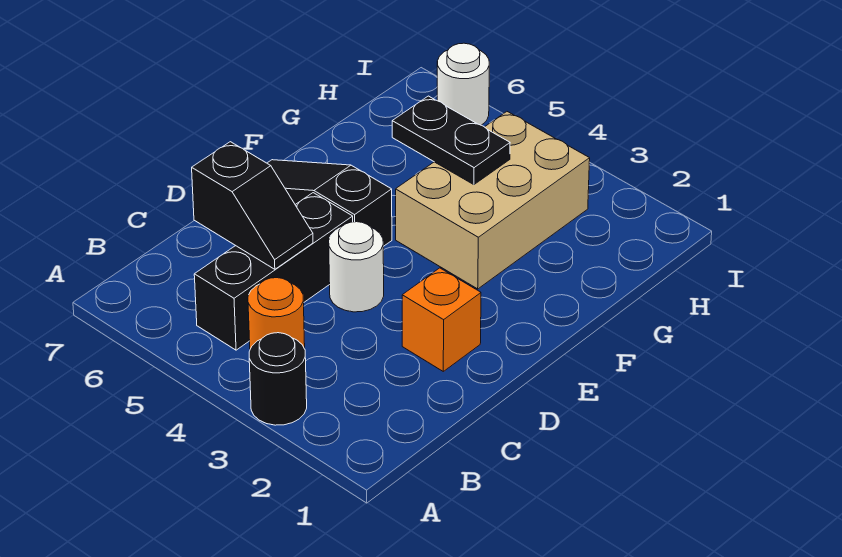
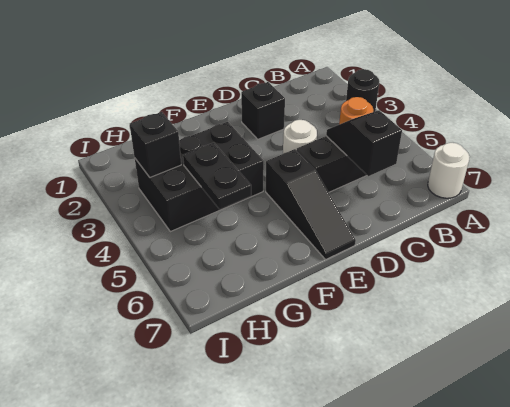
orange 1x1 brick [402,268,481,371] -> black 1x1 brick [241,82,285,139]
tan 2x3 brick [396,112,590,289] -> black 2x3 brick [135,122,264,232]
none -> black 1x1 brick [130,112,181,177]
white 1x1 round brick [437,43,489,125] -> white 1x1 round brick moved to [428,143,470,198]

